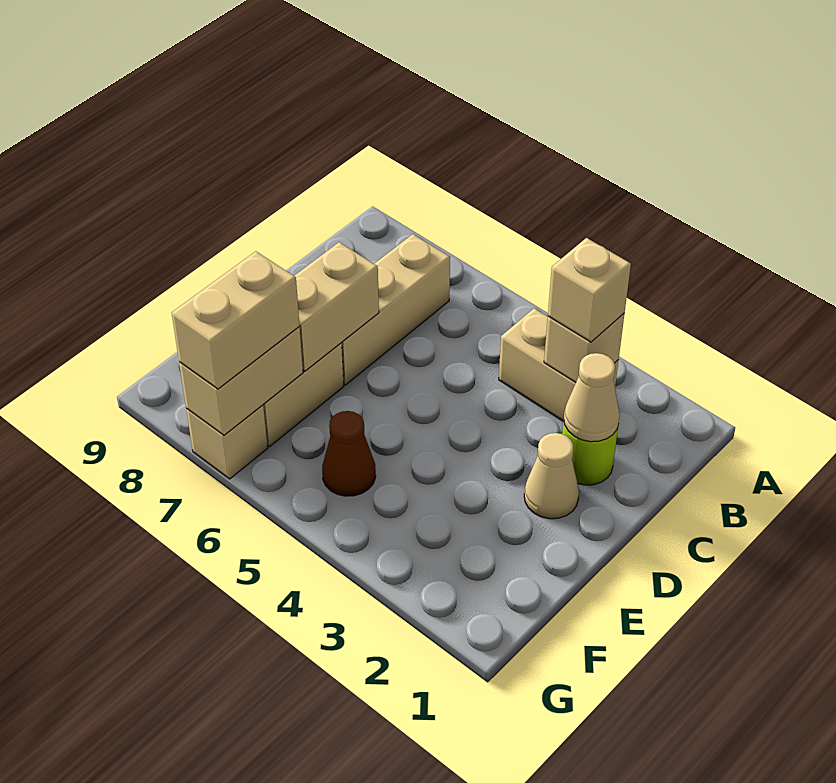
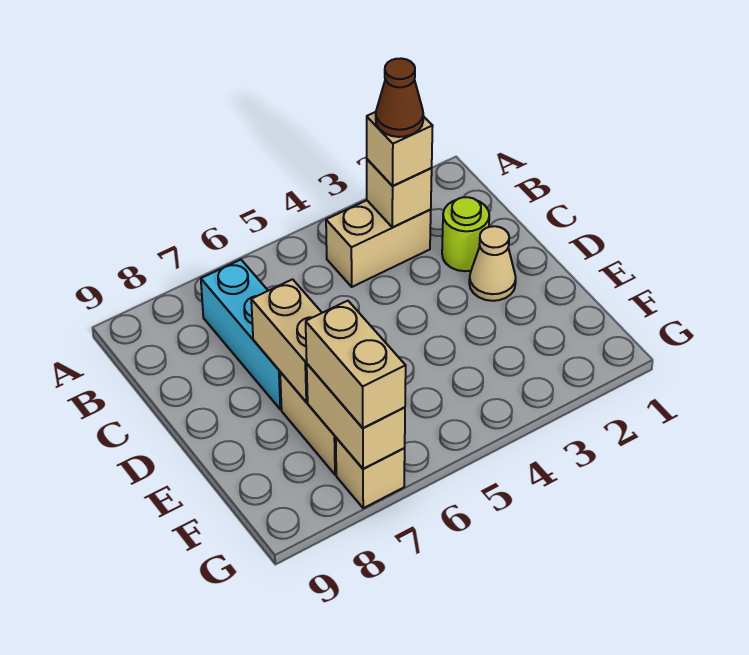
tan 1x3 brick [342,234,450,385] -> cyan 1x3 brick [201,260,282,409]
tan 1x1 cone [564,353,620,442] -> none
brown 1x1 cone [322,411,376,496] -> brown 1x1 cone moved to [376,58,423,137]

